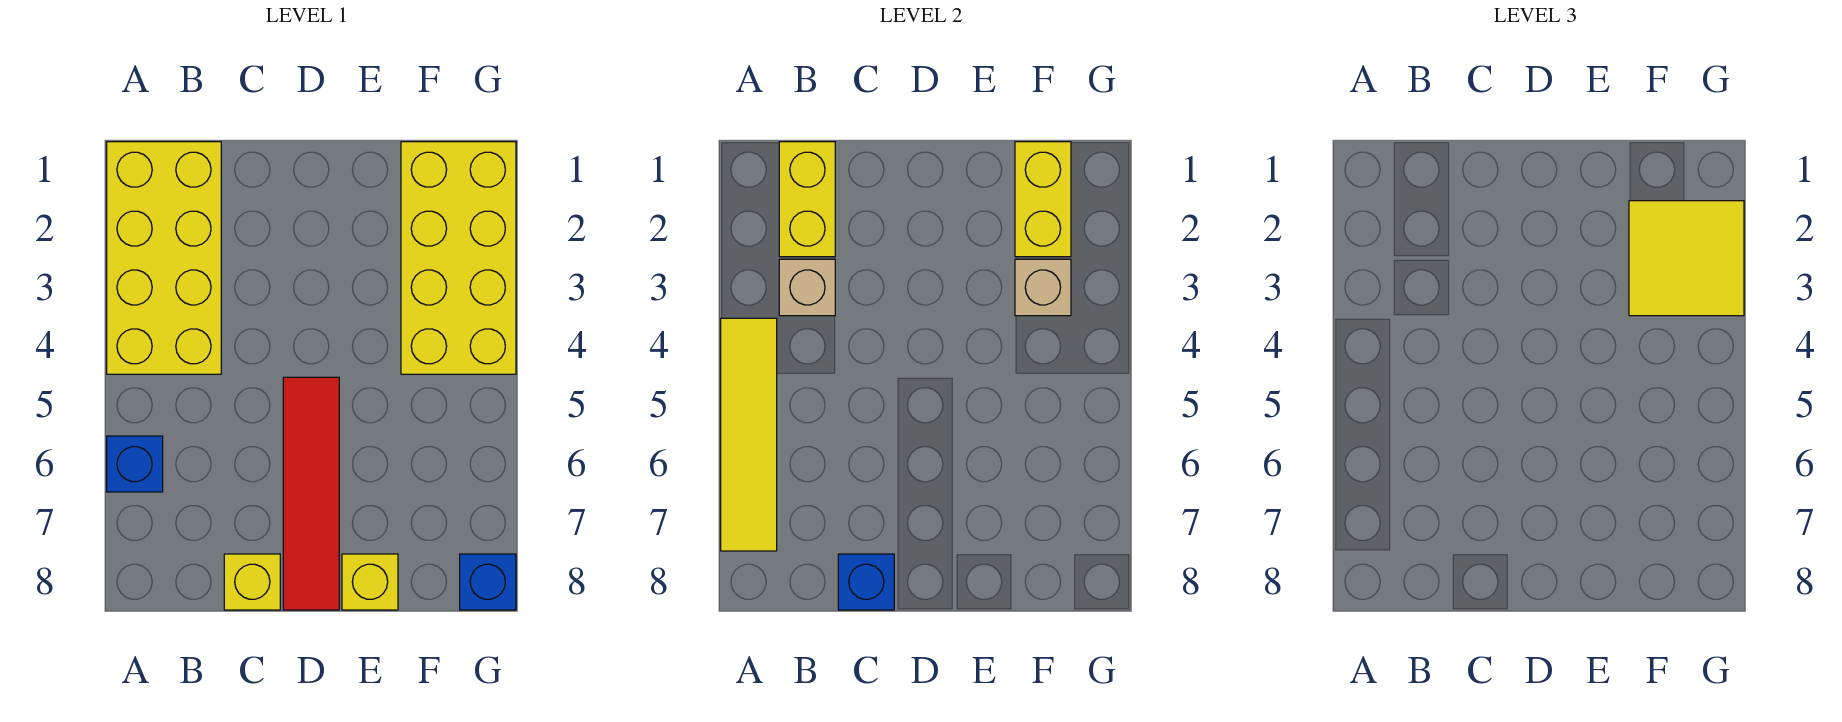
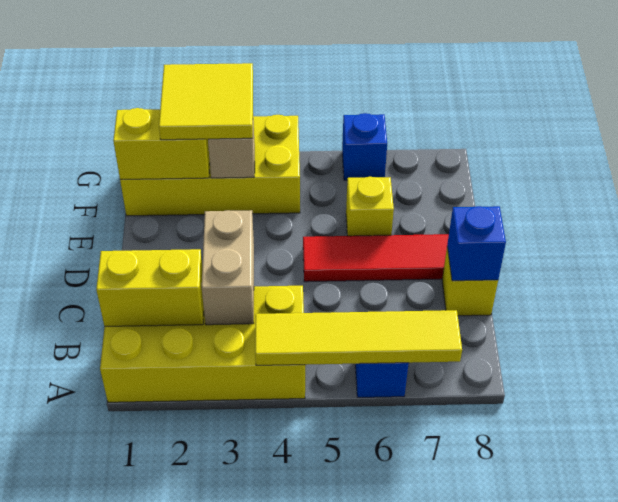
tan 1x1 brick [779,259,835,316] -> tan 1x2 brick [202,210,254,325]
yellow 1x1 brick [342,554,398,610] -> yellow 1x1 brick moved to [346,177,394,236]
blue 1x1 brick [460,554,516,610] -> blue 1x1 brick moved to [342,113,387,180]

